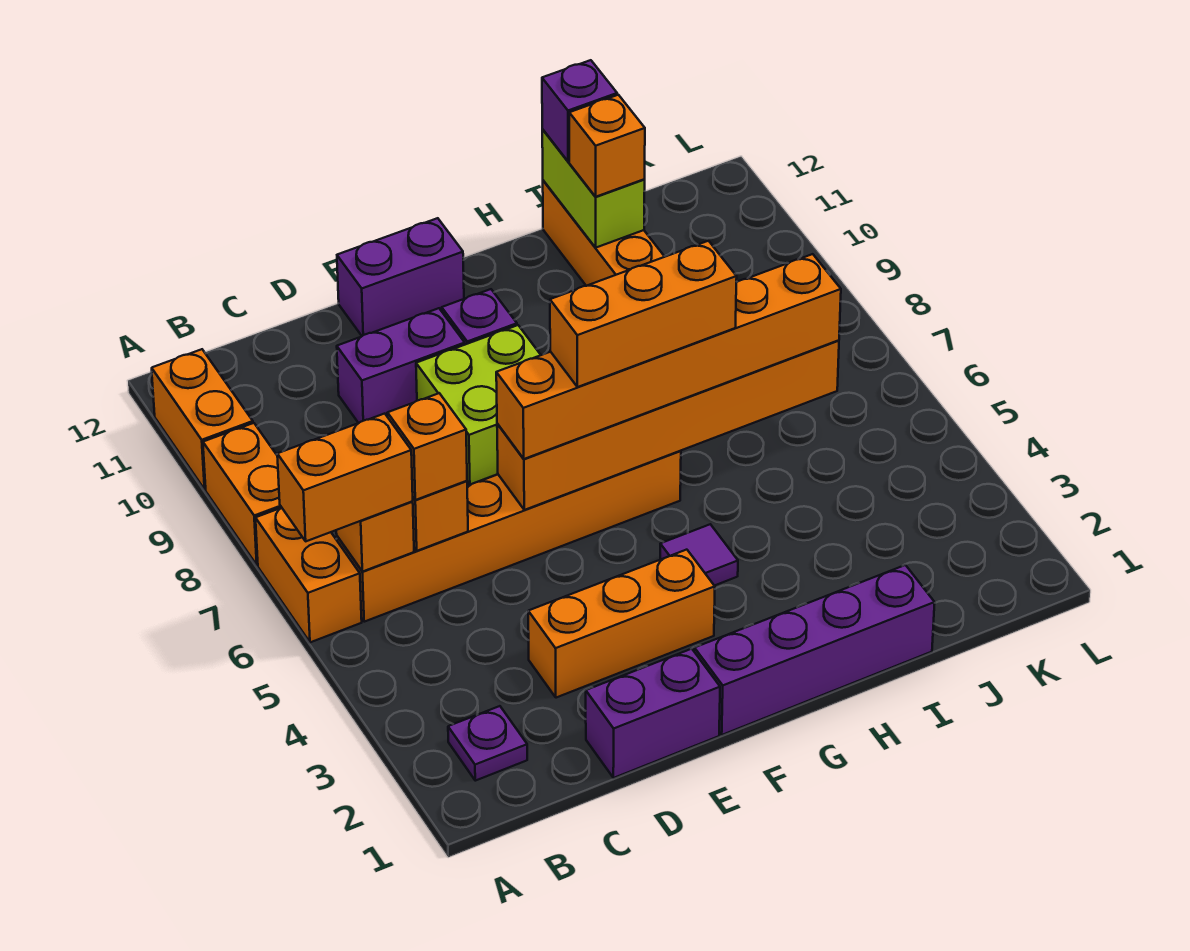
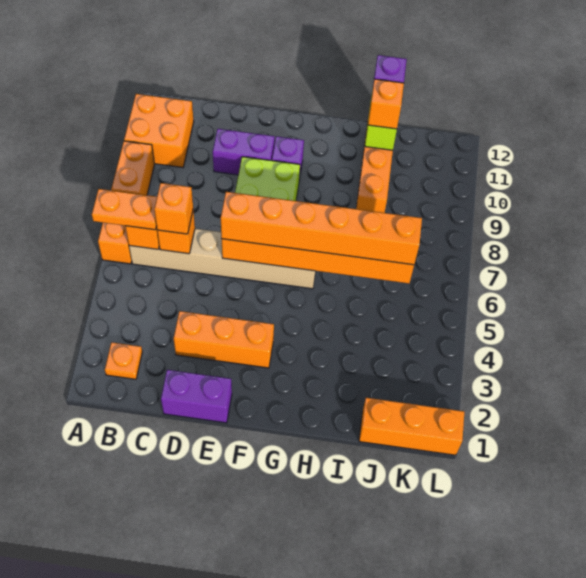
orange 1x2 brick [277,414,413,541] -> orange 1x2 plate [92,189,157,230]
orange 1x2 brick [152,349,253,489] -> orange 2x2 brick [124,94,194,168]
purple 1x1 plate [448,706,527,781] -> orange 1x1 plate [105,342,142,379]
orange 1x6 brick [337,451,681,622] -> tan 1x6 brick [129,229,316,289]
purple 1x2 brick [337,218,464,336] -> none
purple 1x4 brick [694,565,935,735] -> none
orange 1x3 brick [550,241,737,387] -> orange 1x3 brick moved to [359,398,464,455]
purple 1x1 tile [660,524,738,586] -> none

